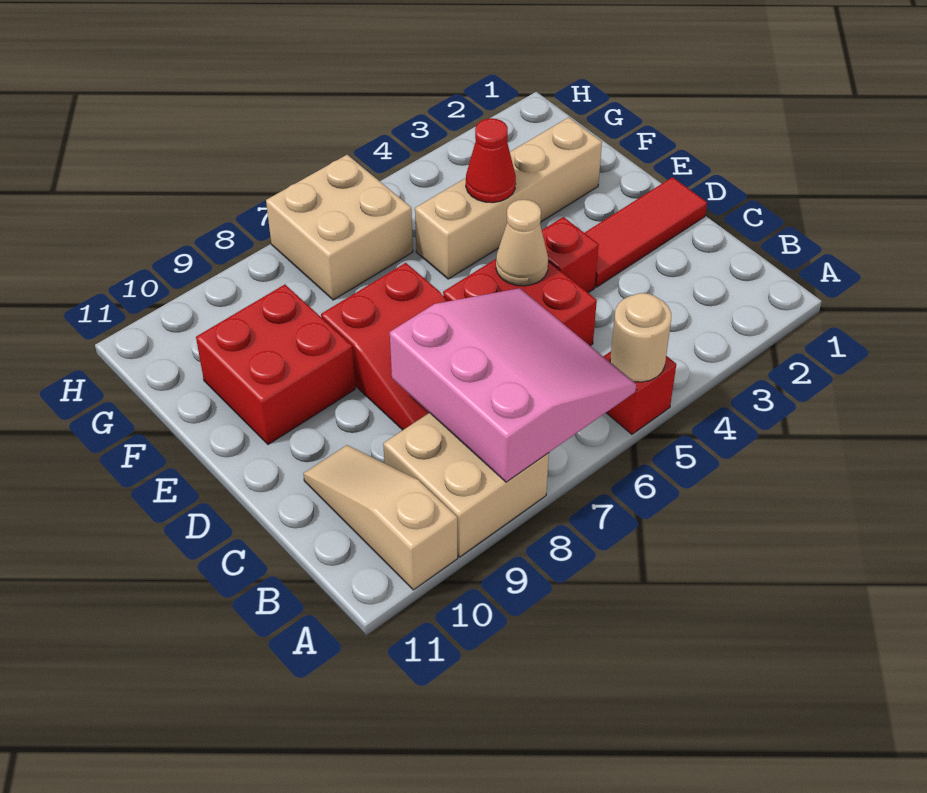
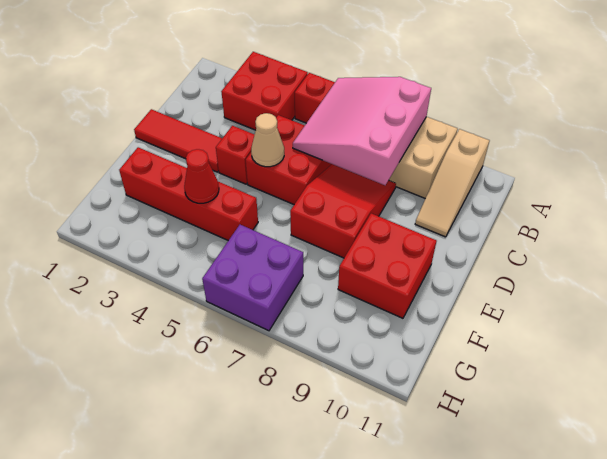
none -> red 2x2 brick [221,52,308,130]
tan 1x1 round brick [610,293,671,382] -> none
tan 1x4 brick [415,117,602,279] -> red 1x4 brick [119,147,258,241]
tan 2x2 brick [266,155,413,300] -> purple 2x2 brick [202,225,303,331]

